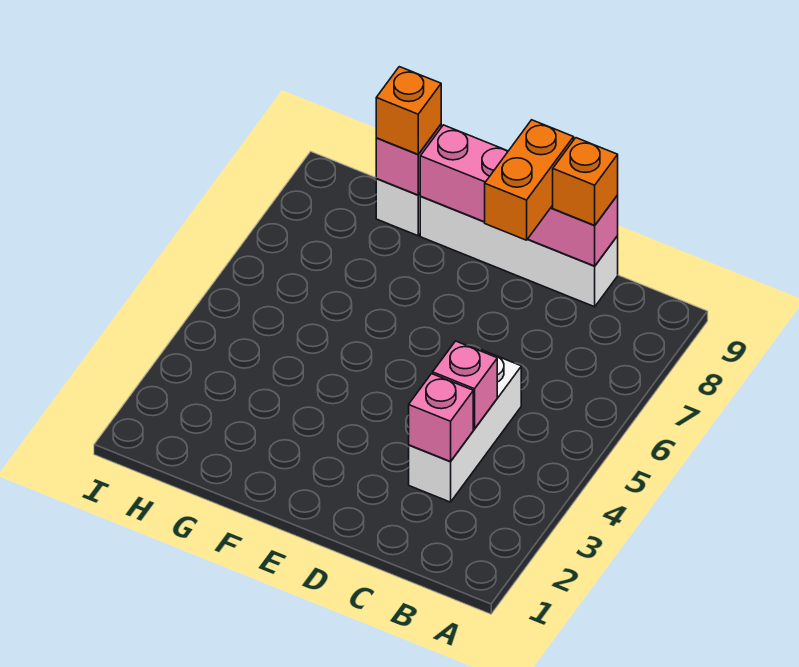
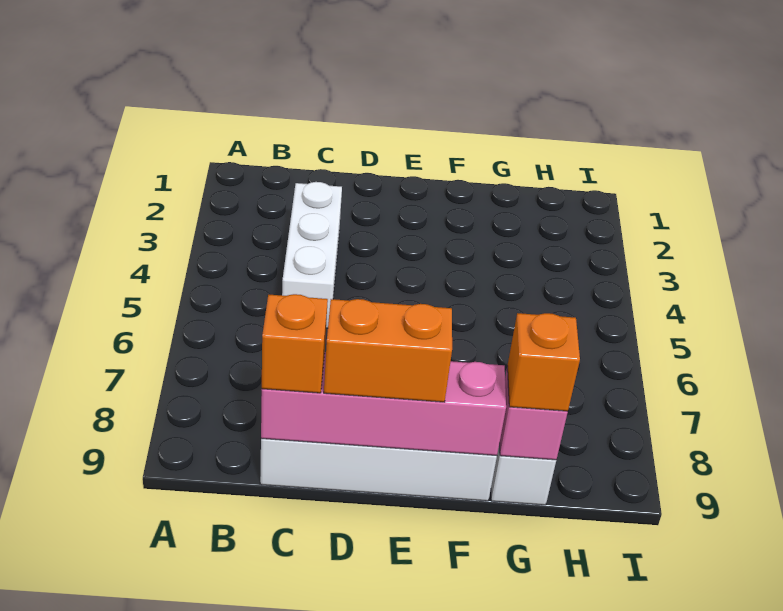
pink 1x1 brick [409,374,473,462] -> none
pink 1x1 brick [433,341,497,429] -> none
orange 1x2 brick [485,120,574,240] -> orange 1x2 brick turned to [324,299,452,402]

